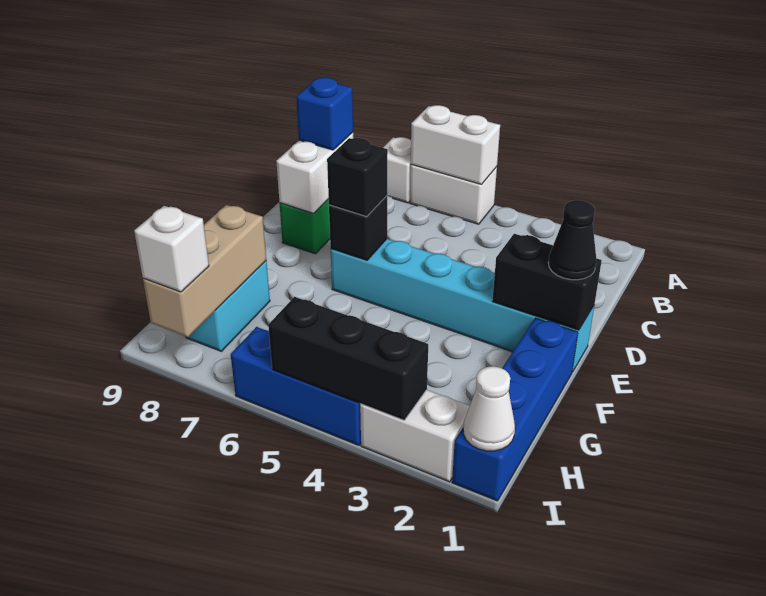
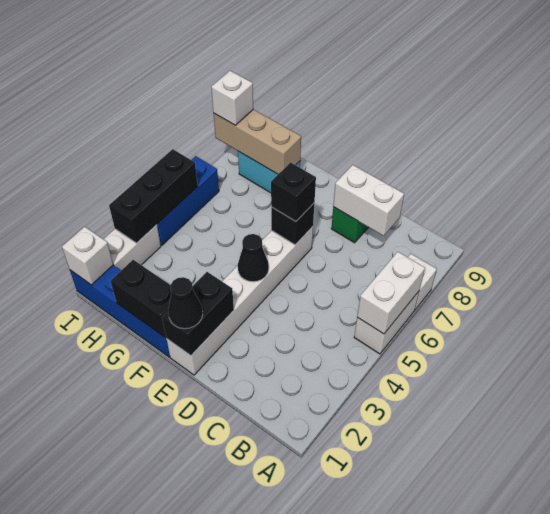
blue 1x1 brick [296,78,353,150] -> none
cyan 1x6 brick [331,239,594,372] -> white 1x6 brick [167,227,313,375]
none -> black 1x1 cone [238,234,269,282]
none -> black 1x2 brick [111,260,171,337]
white 1x1 cone [463,366,515,451] -> white 1x1 brick [62,227,113,285]

